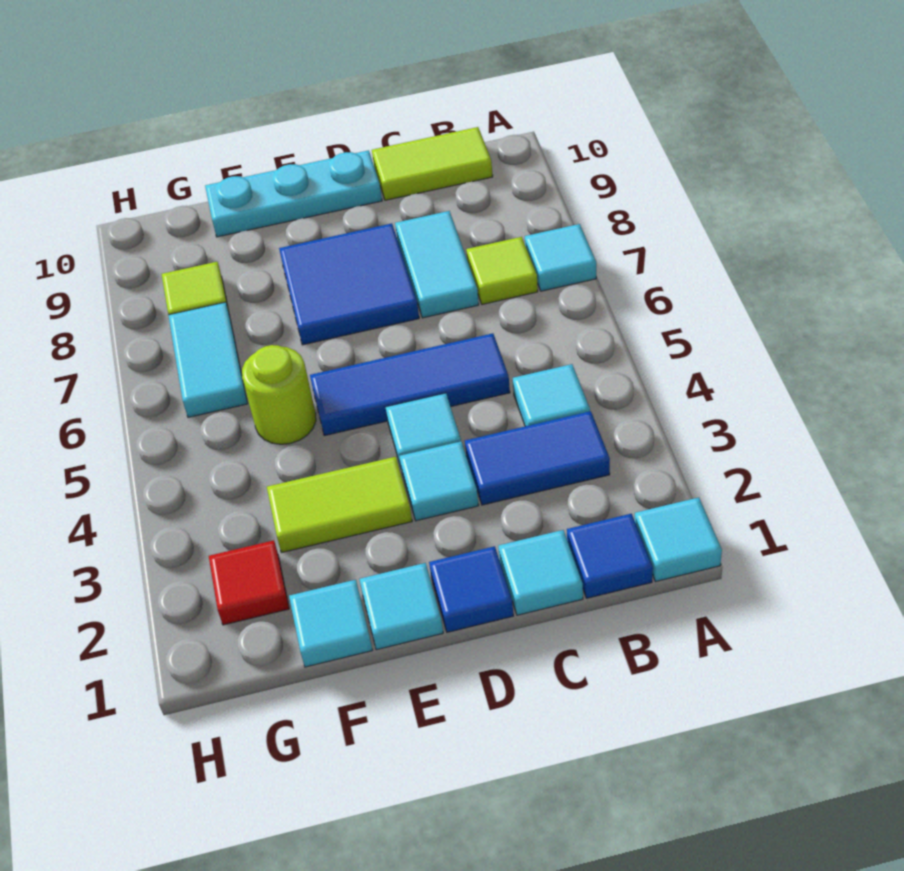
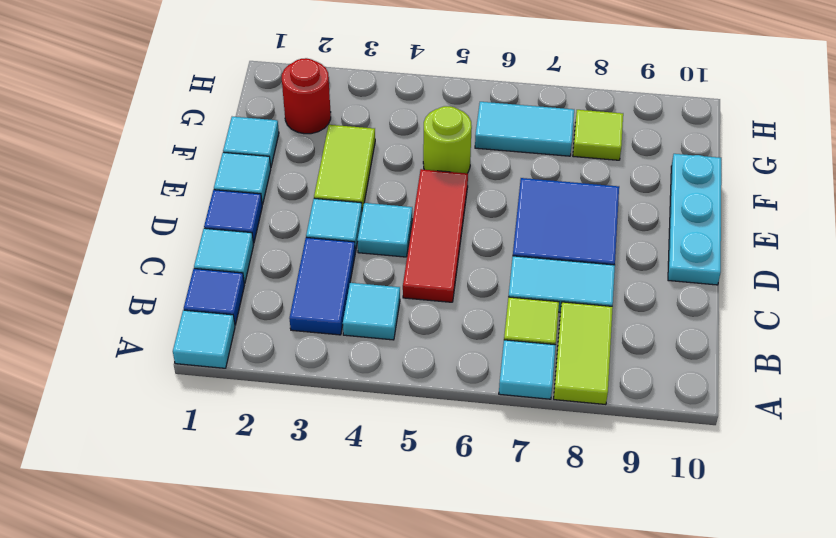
lime 1x2 tile [372,127,493,200] -> lime 1x2 tile moved to [554,302,613,405]
blue 1x3 tile [310,333,510,436] -> red 1x3 tile [403,169,468,302]
red 1x1 tile [209,540,289,625] -> red 1x1 round brick [282,58,331,134]

